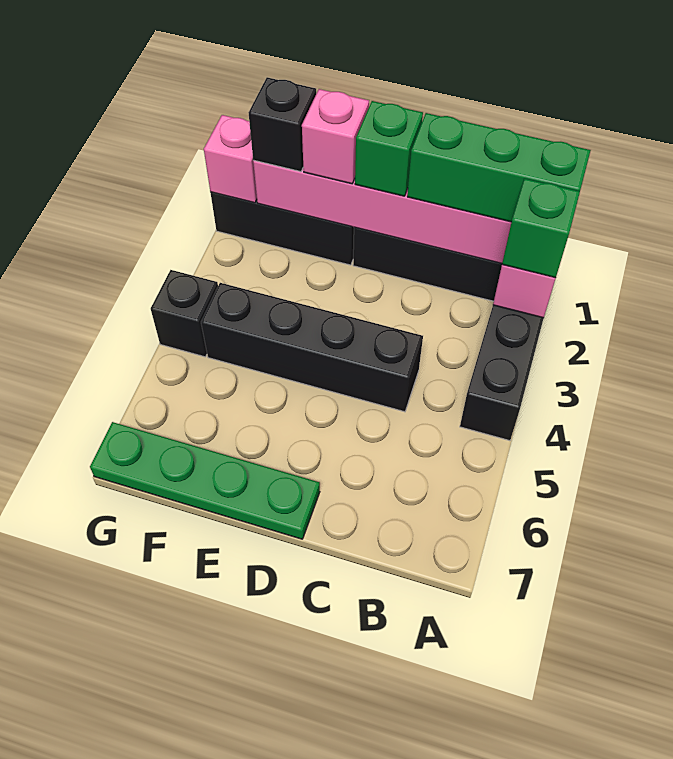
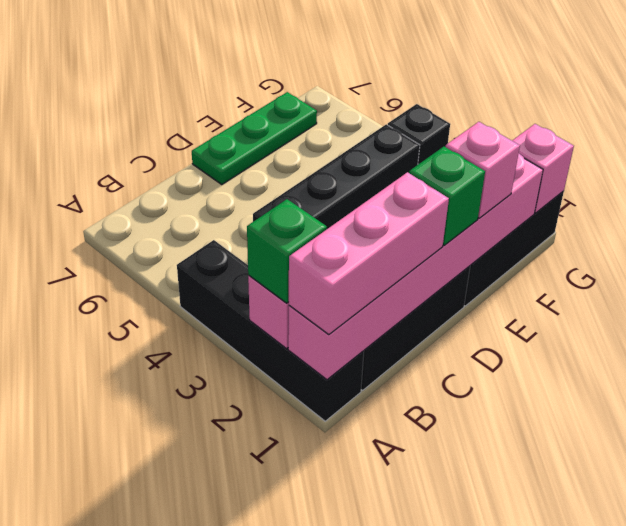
green 1x3 brick [407,113,591,222] -> pink 1x3 brick [289,172,449,335]
green 1x4 plate [90,422,320,539] -> green 1x3 plate [192,92,317,184]
black 1x1 brick [249,77,316,172] -> none

